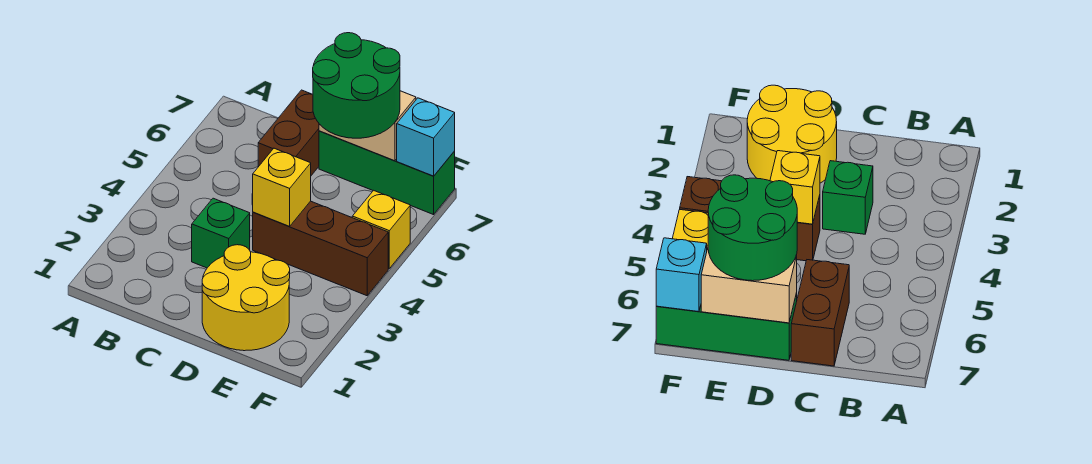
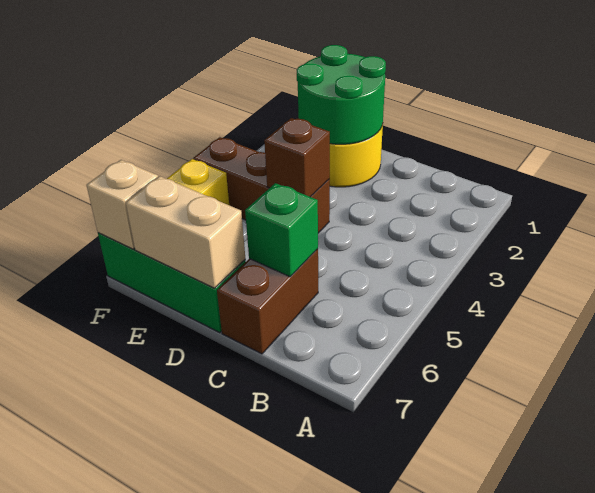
green 1x1 brick [192,198,250,268] -> green 1x1 brick moved to [245,183,318,277]
yellow 1x1 brick [253,148,311,226] -> brown 1x1 brick [264,118,330,197]
green 2x2 round brick [313,33,400,138] -> green 2x2 round brick moved to [297,45,386,144]
cyan 1x1 brick [397,98,455,176] -> tan 1x1 brick [87,160,158,249]

